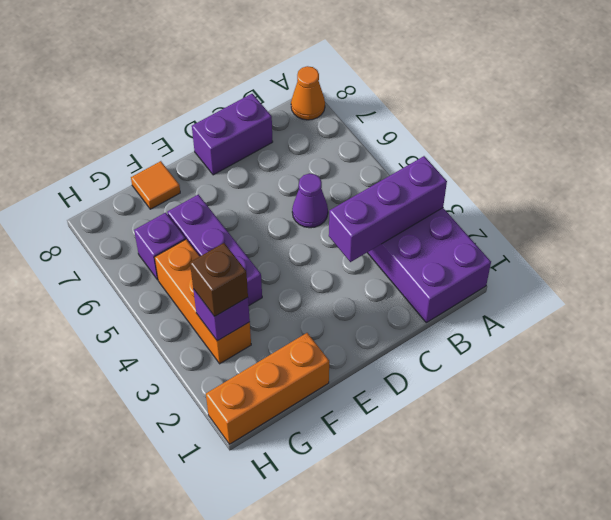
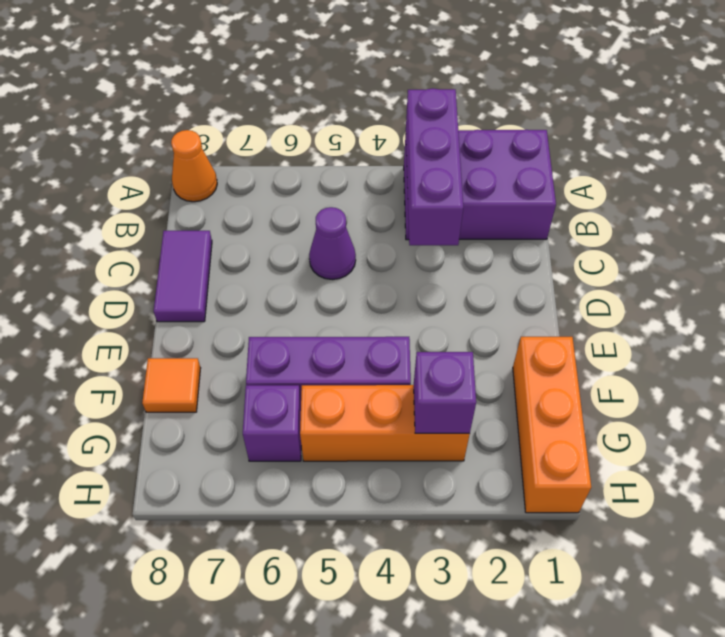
purple 1x2 brick [192,94,273,175] -> purple 1x2 tile [154,231,212,322]
brown 1x1 brick [190,243,248,316] -> none

